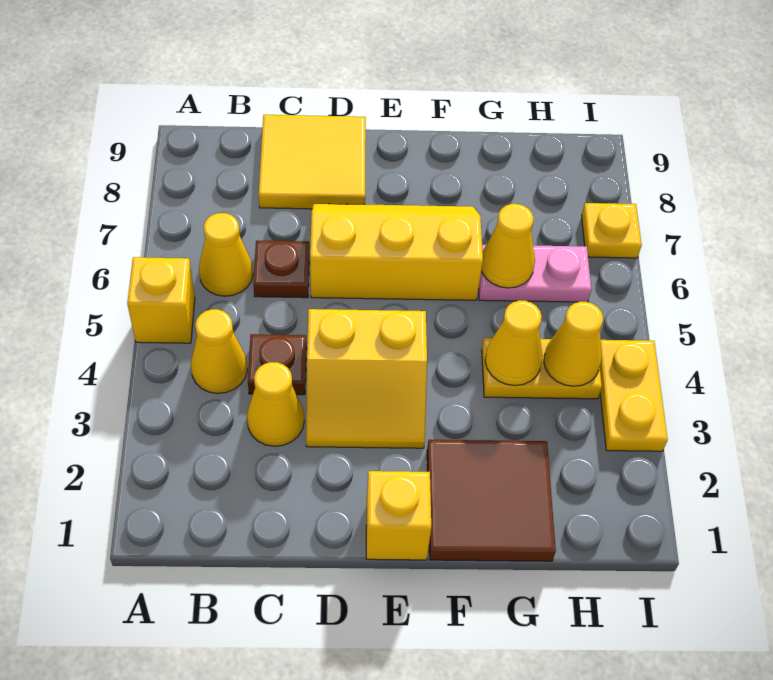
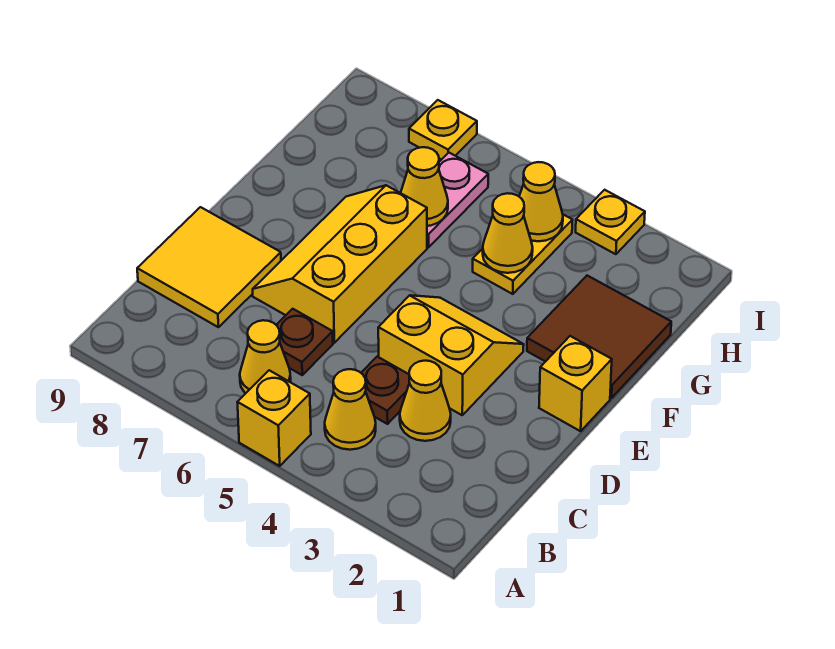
yellow 2x2 slope [306,309,427,448] -> yellow 2x2 slope turned to [378,295,524,415]
yellow 1x2 plate [600,340,668,451] -> yellow 1x1 plate [576,190,645,254]

